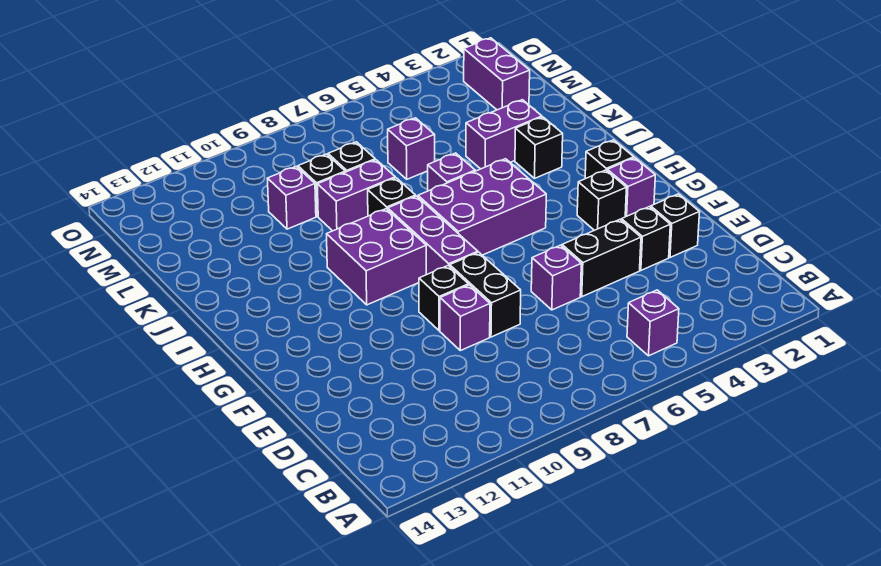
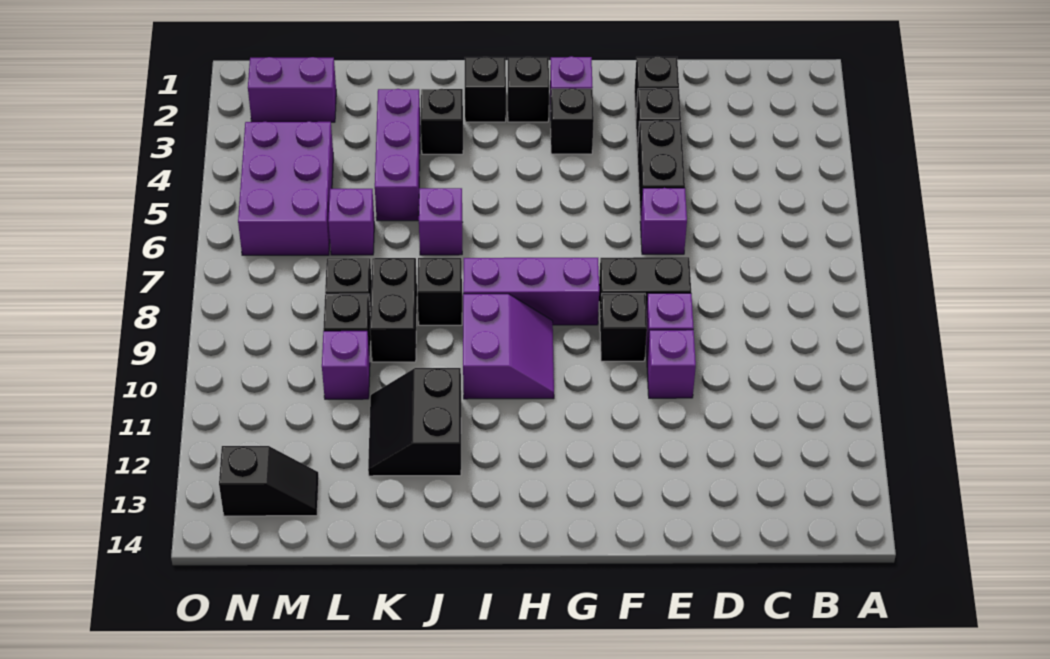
purple 1x1 brick [627,290,679,356] -> purple 1x1 brick moved to [647,330,696,398]
purple 2x3 brick [418,159,546,255] -> purple 2x3 brick moved to [238,121,333,255]
purple 2x2 brick [327,209,426,305] -> purple 2x2 slope [463,294,554,399]
none -> black 1x1 brick [465,57,506,122]
none -> black 2x2 slope [368,368,461,476]
purple 1x2 brick [466,100,542,169] -> purple 1x3 brick [375,89,420,221]
purple 1x2 brick [317,160,395,231] -> black 1x2 brick [370,258,417,362]
none -> black 1x2 slope [219,446,319,516]

